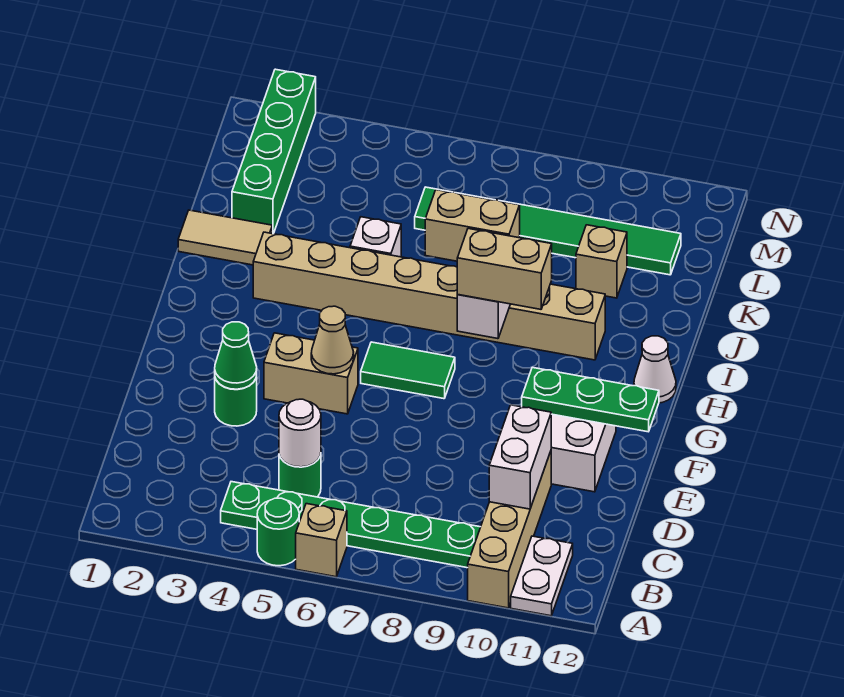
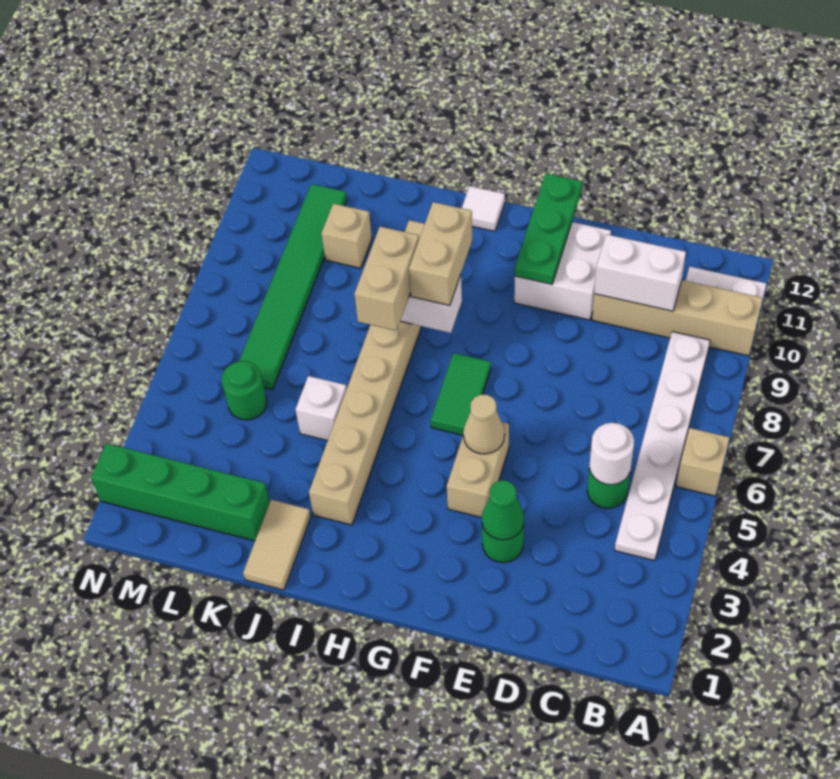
green 1x1 round brick [257,498,299,566] -> green 1x1 round brick moved to [222,361,267,420]
green 1x6 plate [221,482,480,568] -> white 1x6 plate [615,332,710,561]
white 1x1 cone [634,336,676,403] -> white 1x1 tile [462,186,505,231]

